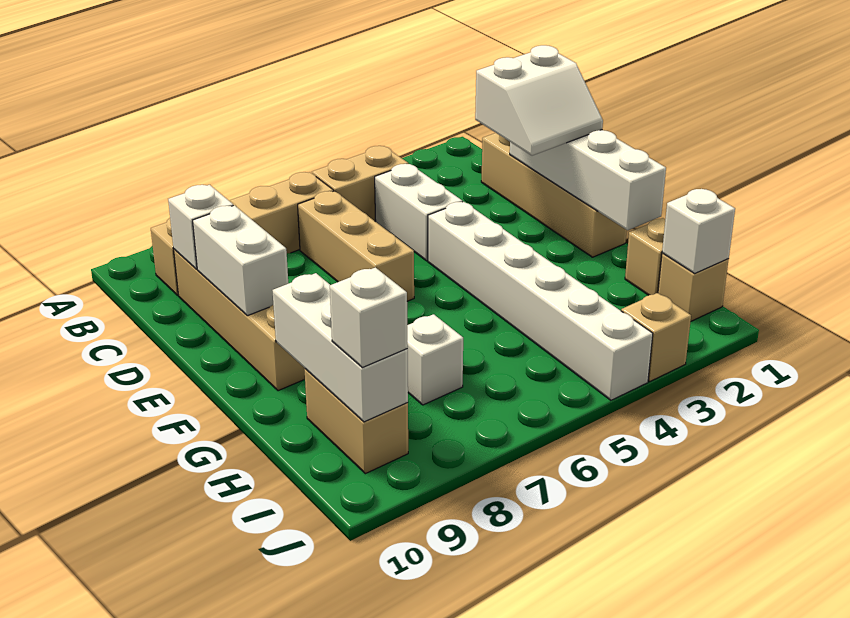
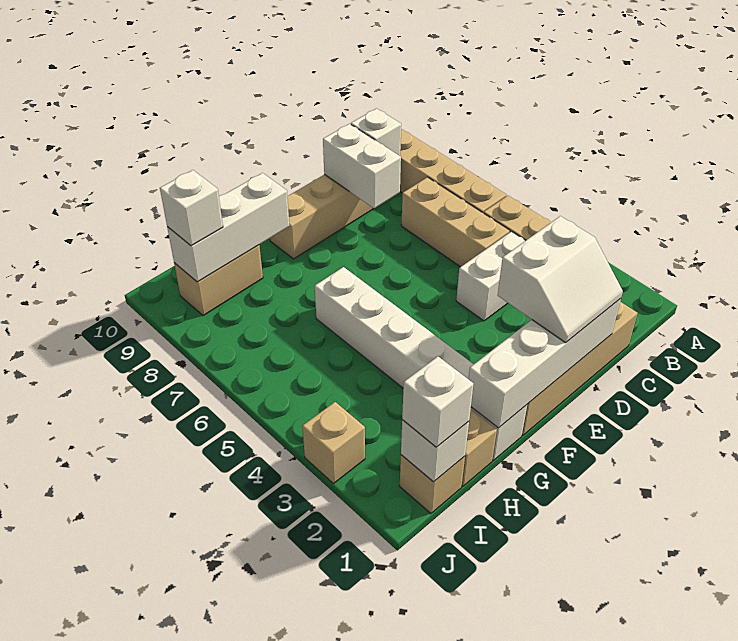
tan 1x3 brick [298,191,414,301] -> tan 1x3 brick turned to [401,177,510,267]
white 2x2 slope [475,45,603,156] -> white 2x2 slope turned to [498,216,623,343]
white 1x2 brick [193,205,288,316] -> white 1x2 brick turned to [323,124,401,208]
white 1x6 brick [428,202,653,400] -> white 1x6 brick turned to [315,267,527,460]
white 1x1 brick [407,314,463,405] -> white 1x1 brick moved to [402,356,473,447]

